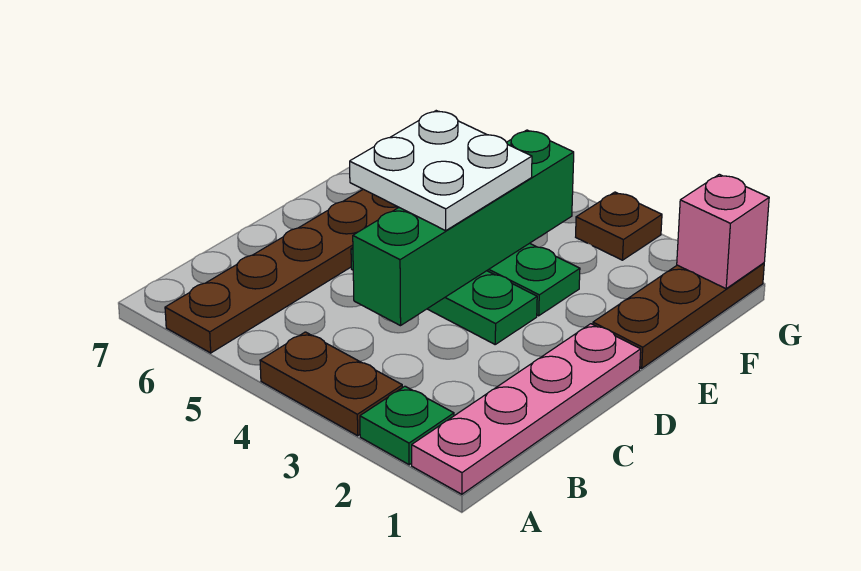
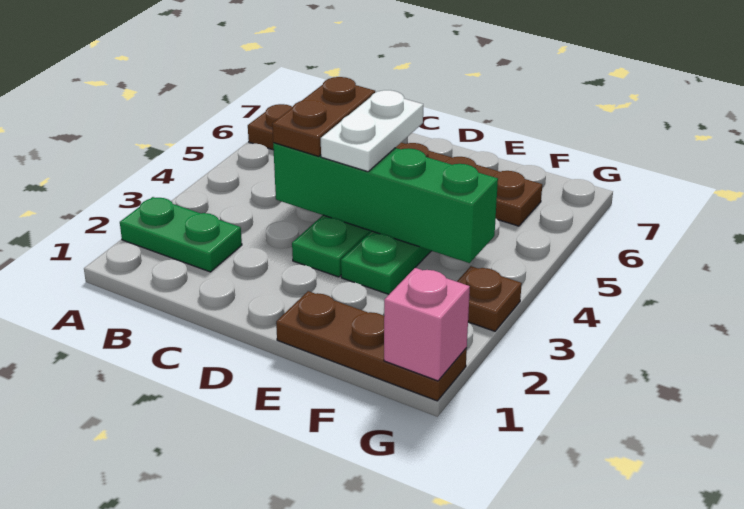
pink 1x4 plate [412,324,641,494] -> none
green 1x1 plate [360,386,454,465] -> green 1x2 plate [120,197,242,272]
brown 1x2 plate [260,332,402,436] -> brown 1x2 plate moved to [272,77,375,156]
white 2x2 plate [350,111,532,231] -> white 1x2 plate [321,90,423,172]

